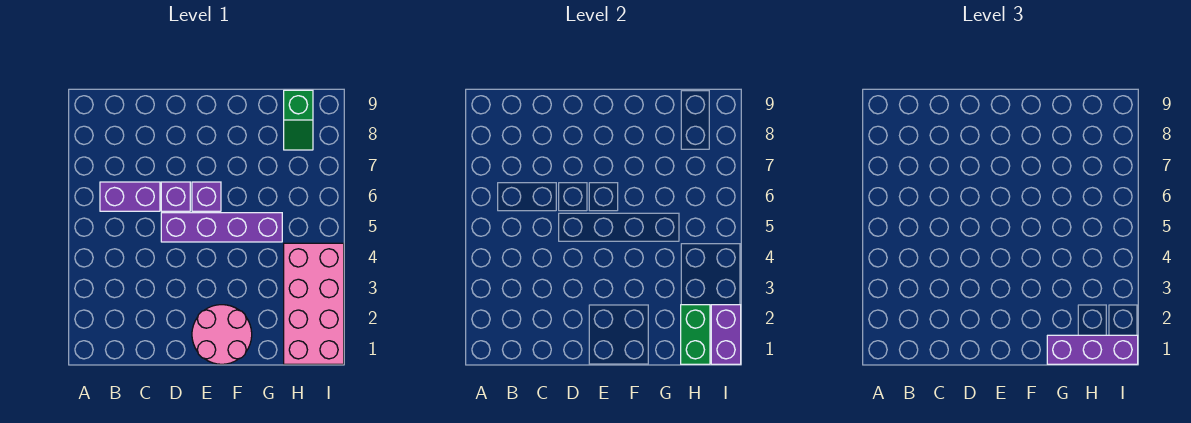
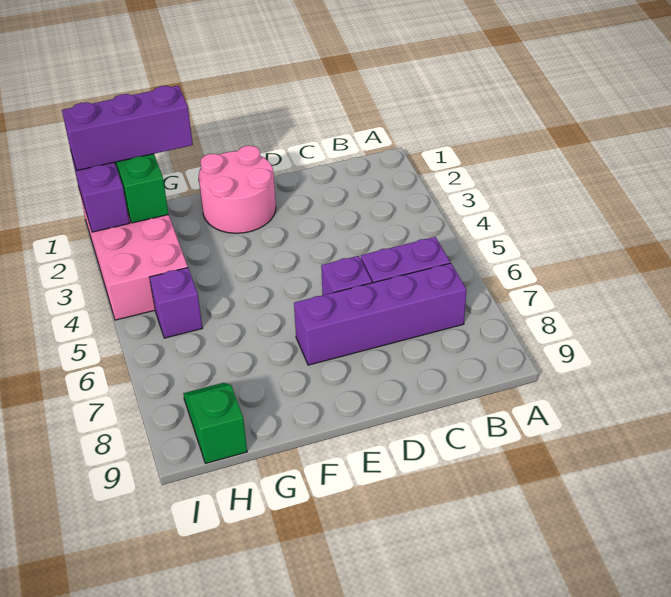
purple 1x4 brick [161,213,282,242] -> purple 1x4 brick moved to [294,263,466,365]
purple 1x1 brick [192,182,221,211] -> purple 1x1 brick moved to [149,268,202,338]

